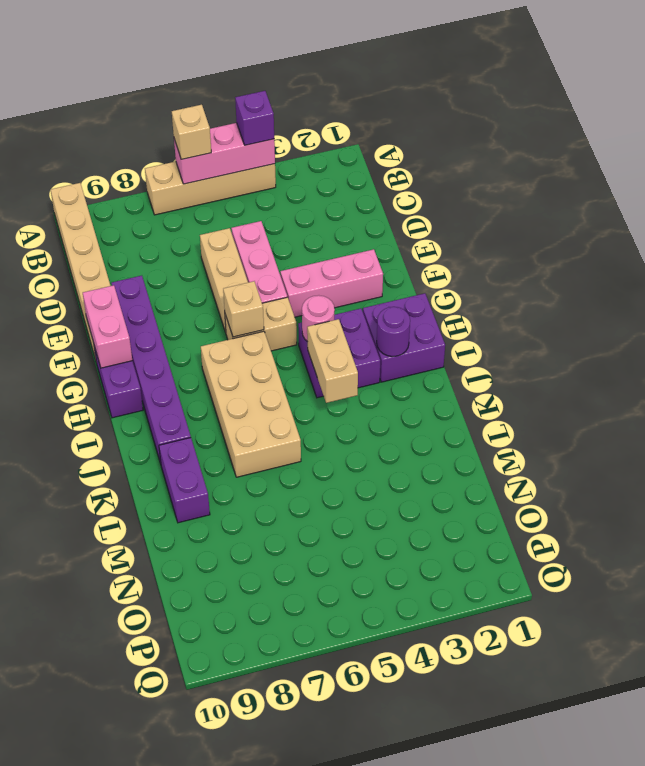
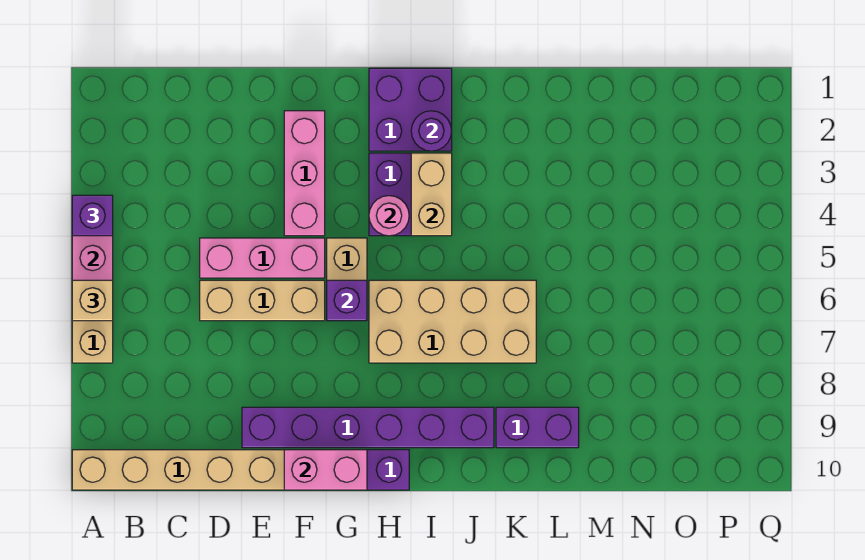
tan 1x1 brick [223,281,264,337] -> purple 1x1 brick [327,280,367,321]
tan 1x2 brick [307,319,358,403] -> tan 1x2 brick turned to [411,153,452,236]

